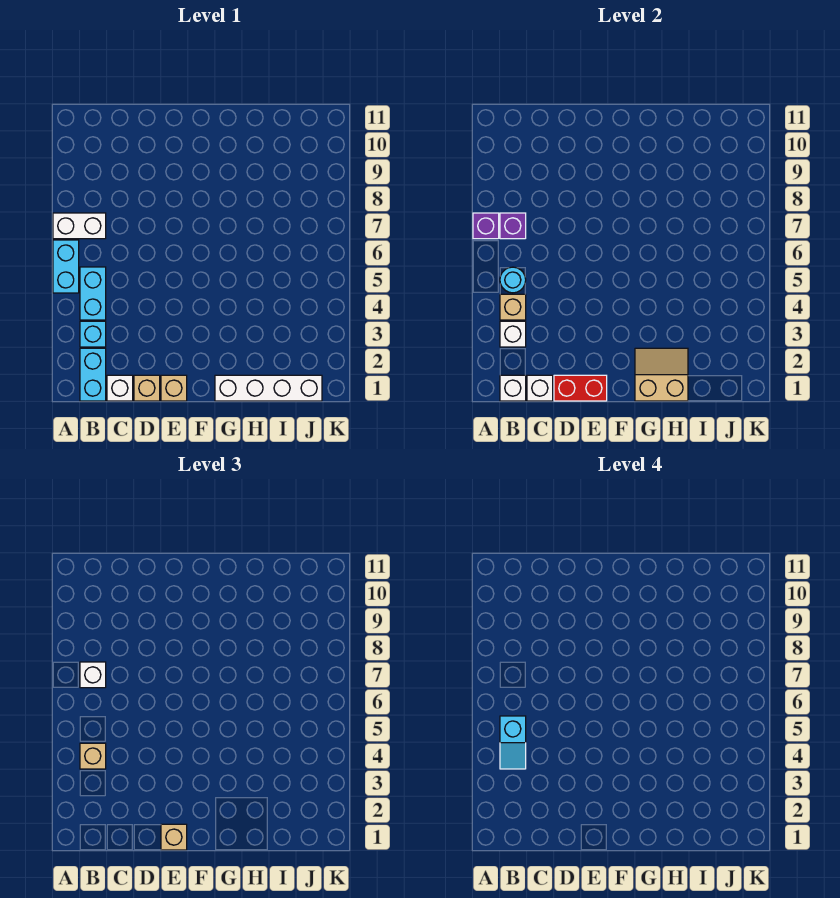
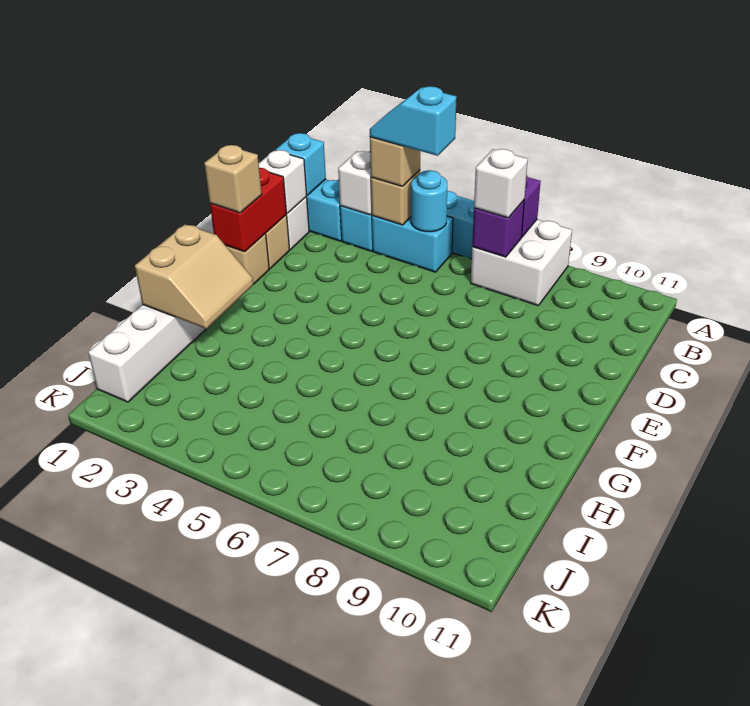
white 1x2 brick [53,213,106,239] -> white 2x2 brick [471,219,572,306]
white 1x1 brick [500,375,526,401] -> cyan 1x1 brick [276,133,326,195]

